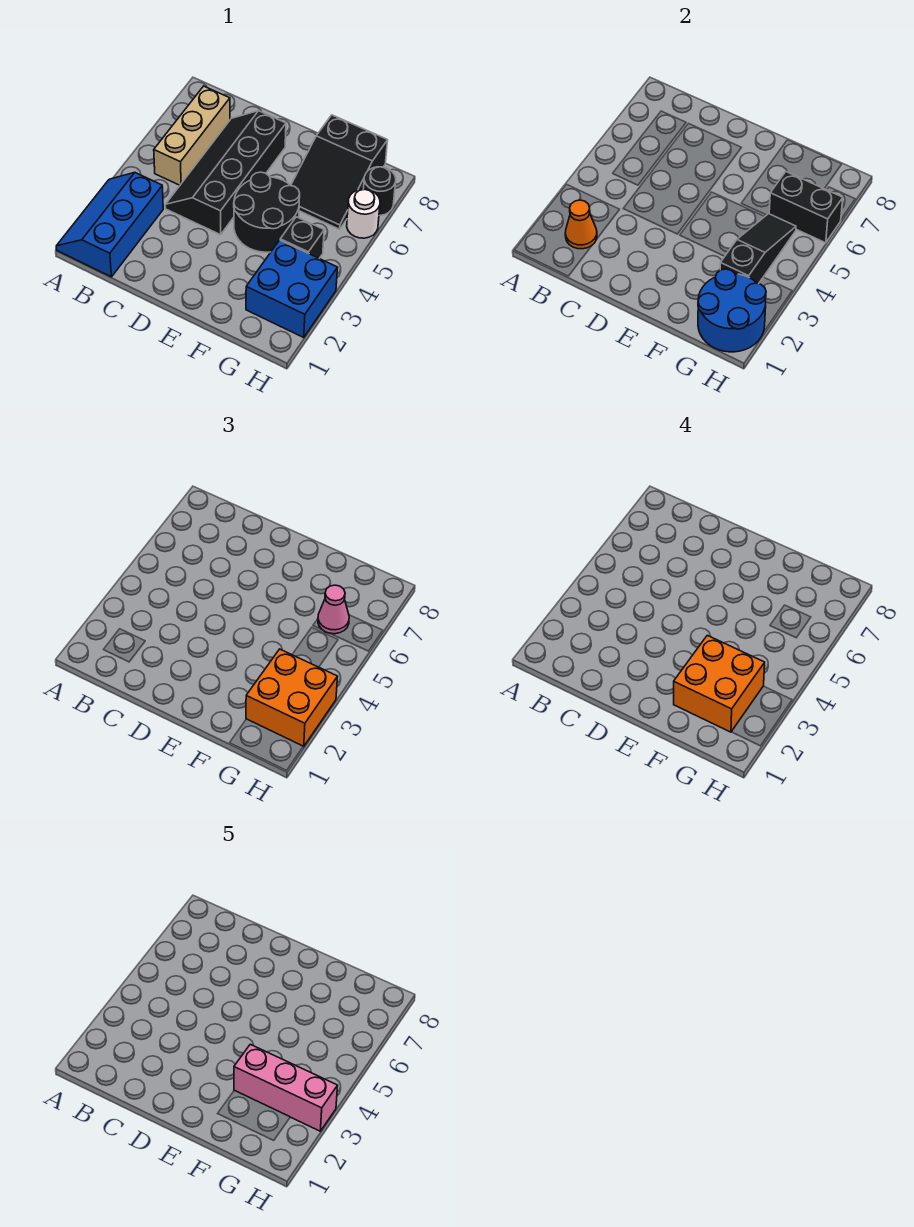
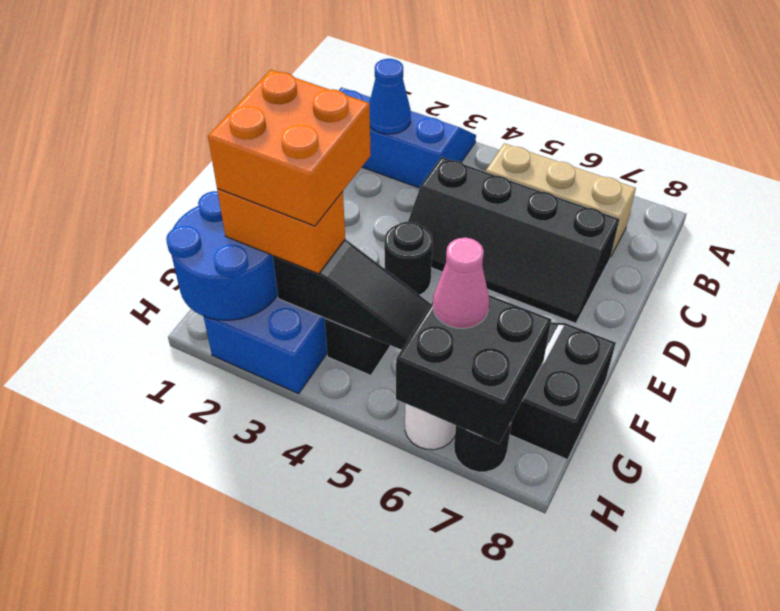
orange 1x1 cone [565,200,597,249] -> blue 1x1 cone [369,59,411,134]
black 2x4 slope [165,111,286,235] -> black 2x4 slope turned to [408,157,619,323]
black 2x2 round brick [234,172,300,252] -> black 1x1 round brick [384,222,432,295]
pink 1x3 brick [234,1044,338,1131] -> none
orange 2x2 brick [246,649,338,747] -> orange 1x2 brick [217,189,345,274]
black 1x2 brick [769,172,843,243] -> black 2x2 brick [396,295,551,444]

